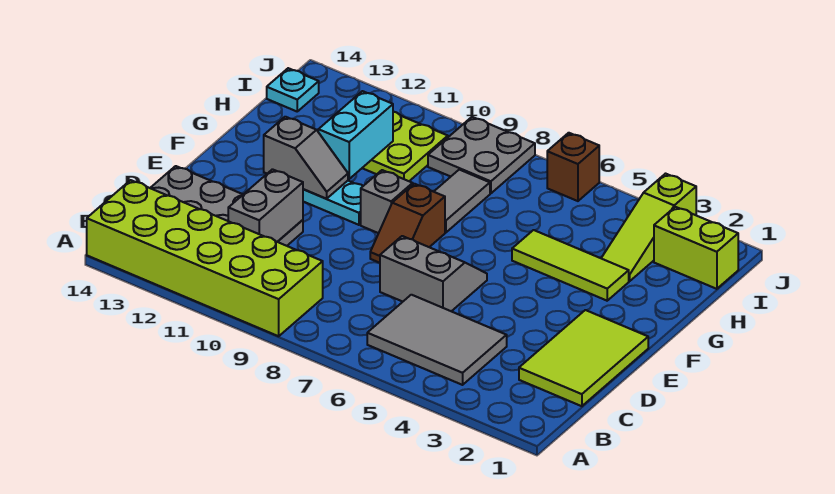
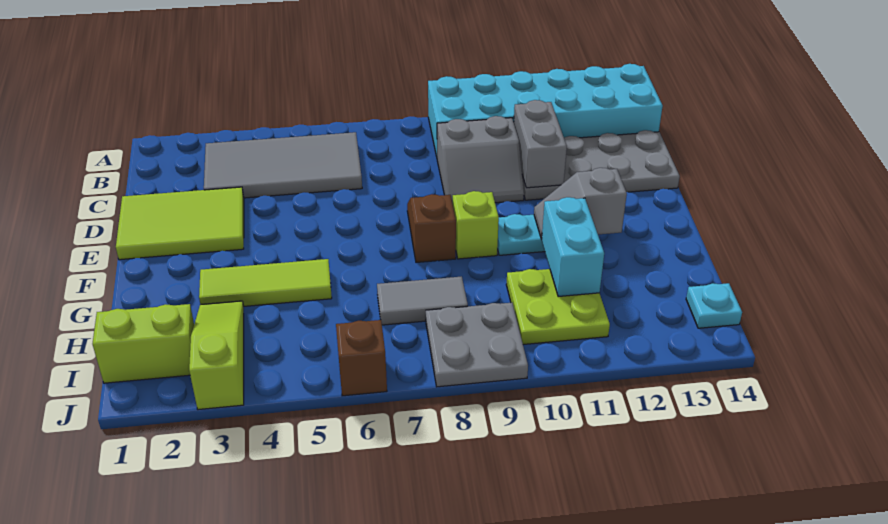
lime 2x6 brick [87,180,323,336] -> cyan 2x6 brick [428,64,663,157]
grey 2x3 tile [367,295,507,385] -> grey 2x4 tile [204,132,362,198]
lime 2x3 tile [519,310,648,406] -> lime 2x3 tile turned to [116,187,244,260]
grey 2x2 slope [380,236,487,311] -> grey 2x2 slope moved to [437,116,524,204]
grey 1x1 brick [361,170,413,233] -> lime 1x1 brick [453,191,499,259]
grey 1x2 tile [434,170,490,233] -> grey 1x2 tile turned to [377,277,468,325]

